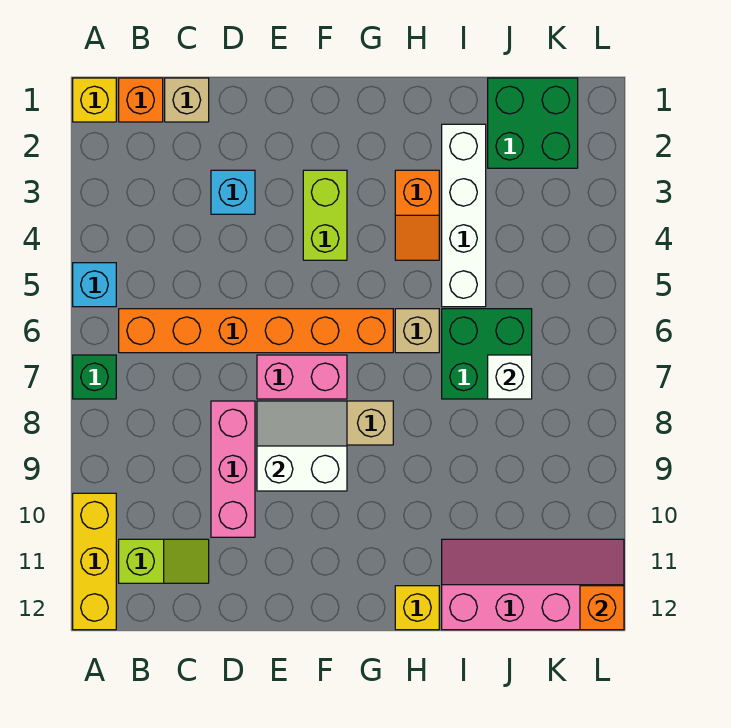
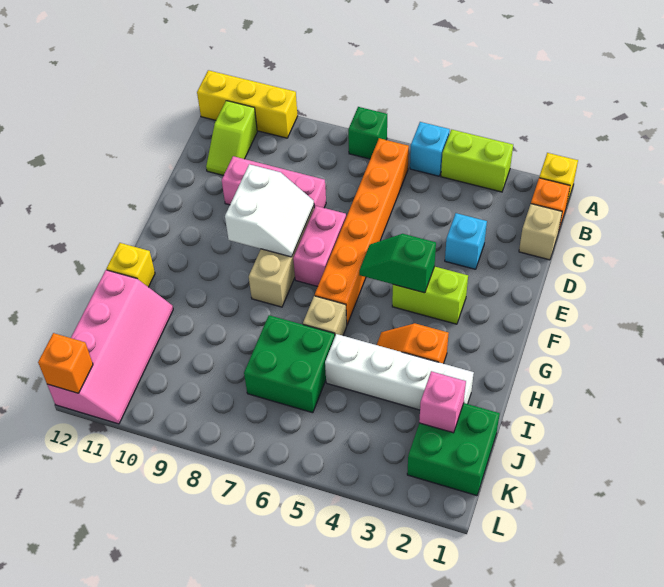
none -> lime 1x2 brick [441,130,513,192]
none -> green 1x2 slope [359,234,436,293]
none -> pink 1x1 brick [419,371,466,433]
white 1x1 brick [488,355,532,399] -> none

